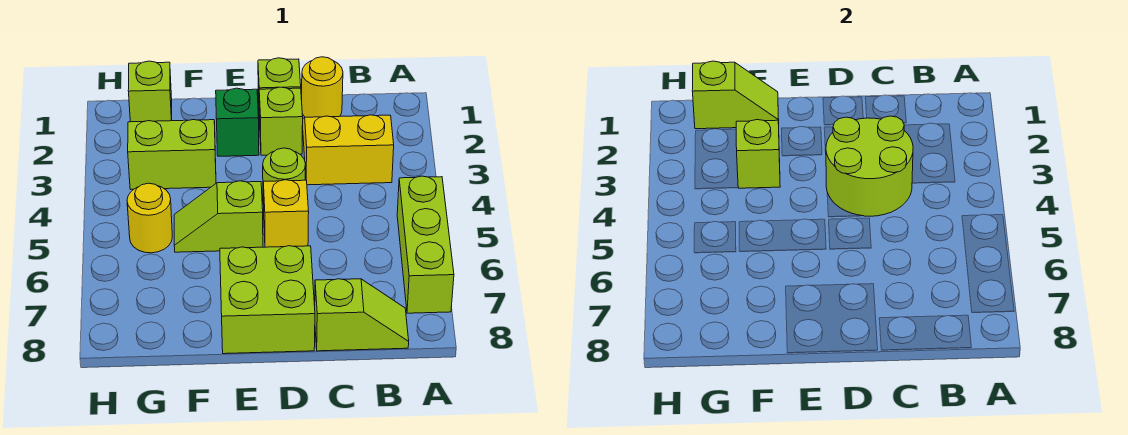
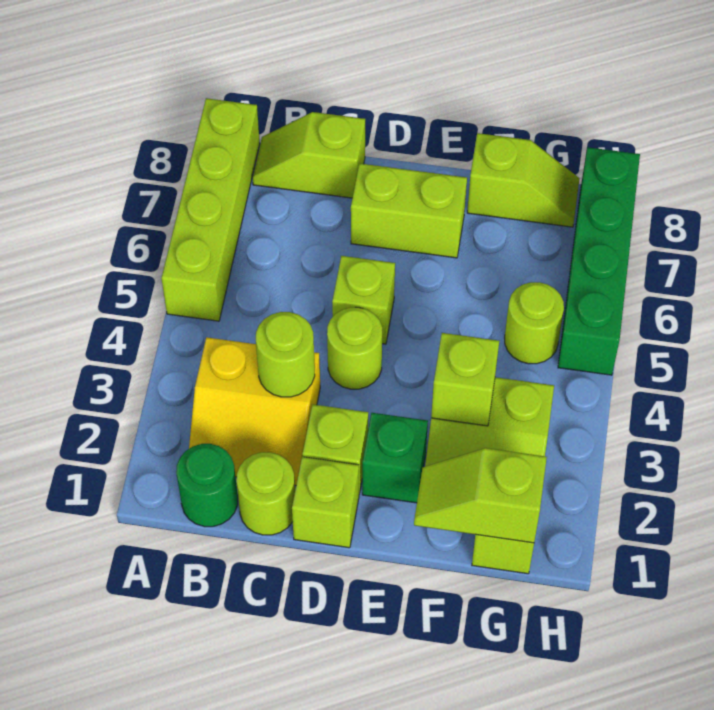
lime 1x3 brick [397,176,454,313] -> lime 1x4 brick [161,98,260,321]
none -> green 1x1 round brick [176,444,238,527]
yellow 1x1 round brick [302,57,343,117] -> lime 1x1 round brick [236,452,295,535]
lime 2x2 round brick [826,116,913,216] -> lime 1x1 round brick [256,312,315,397]
yellow 1x1 brick [263,180,309,247] -> lime 1x1 brick [332,256,395,344]
lime 2x2 brick [220,246,315,354] -> lime 1x2 brick [351,164,467,258]
lime 1x2 slope [174,181,263,252] -> lime 1x2 slope moved to [467,133,580,227]
yellow 1x1 round brick [127,183,172,253] -> lime 1x1 round brick [505,282,564,364]
none -> green 1x4 brick [558,147,640,375]

